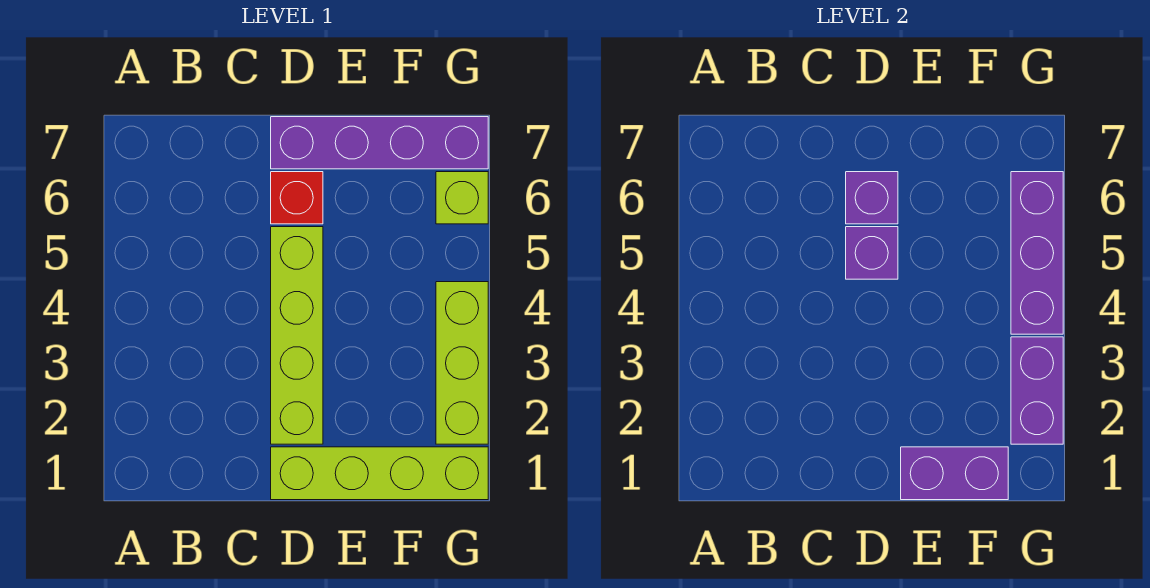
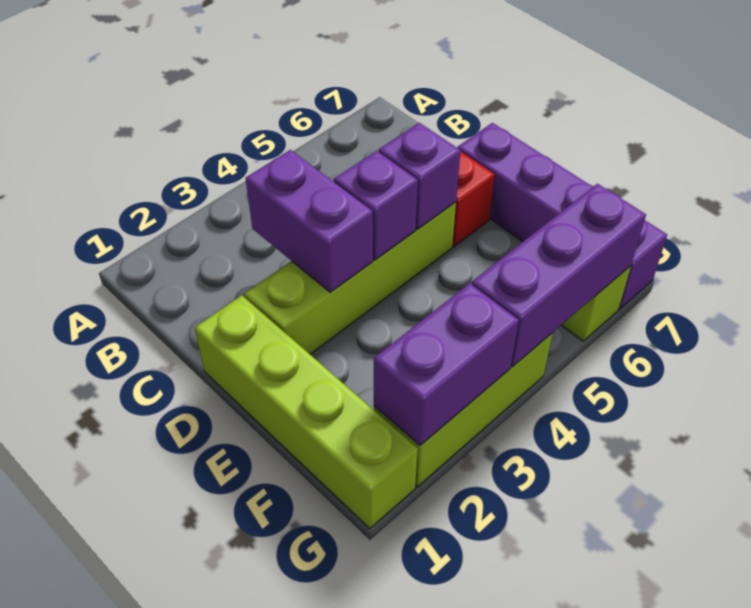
purple 1x1 brick [846,172,898,224] -> purple 1x1 brick moved to [334,151,418,260]
purple 1x2 brick [901,447,1008,500] -> purple 1x2 brick moved to [246,150,373,292]

